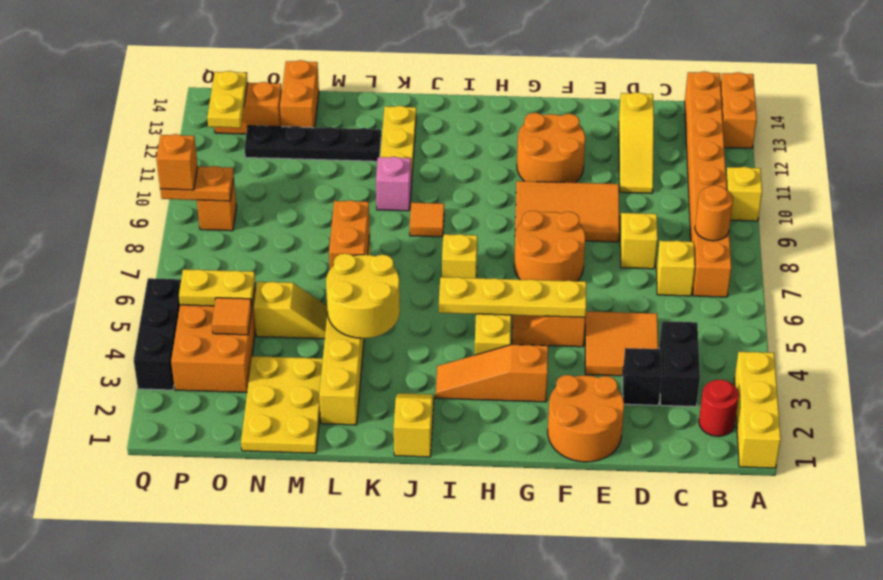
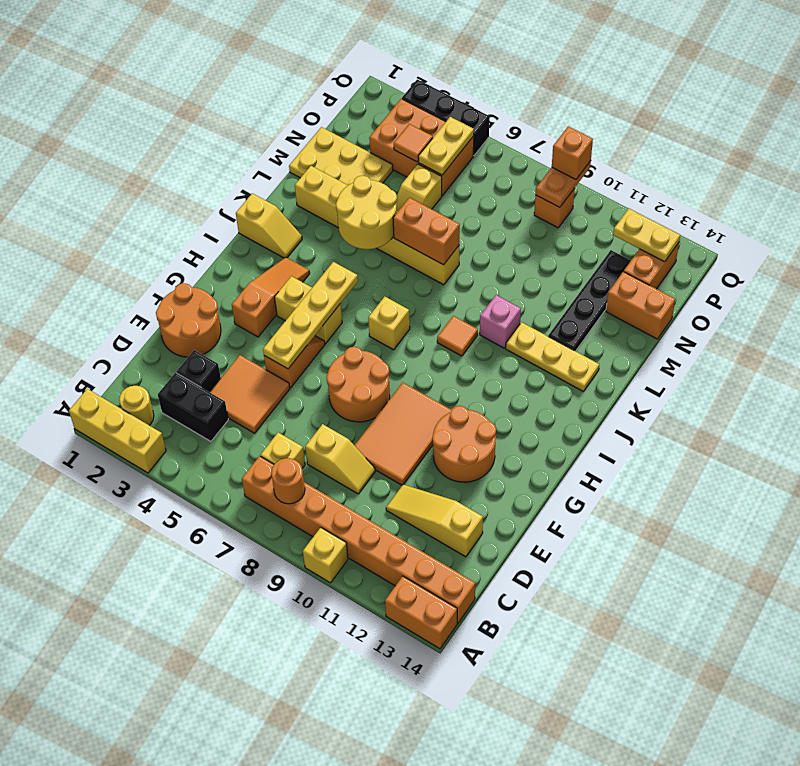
red 1x1 round brick [699,380,739,436] -> yellow 1x1 round brick [119,386,154,425]

